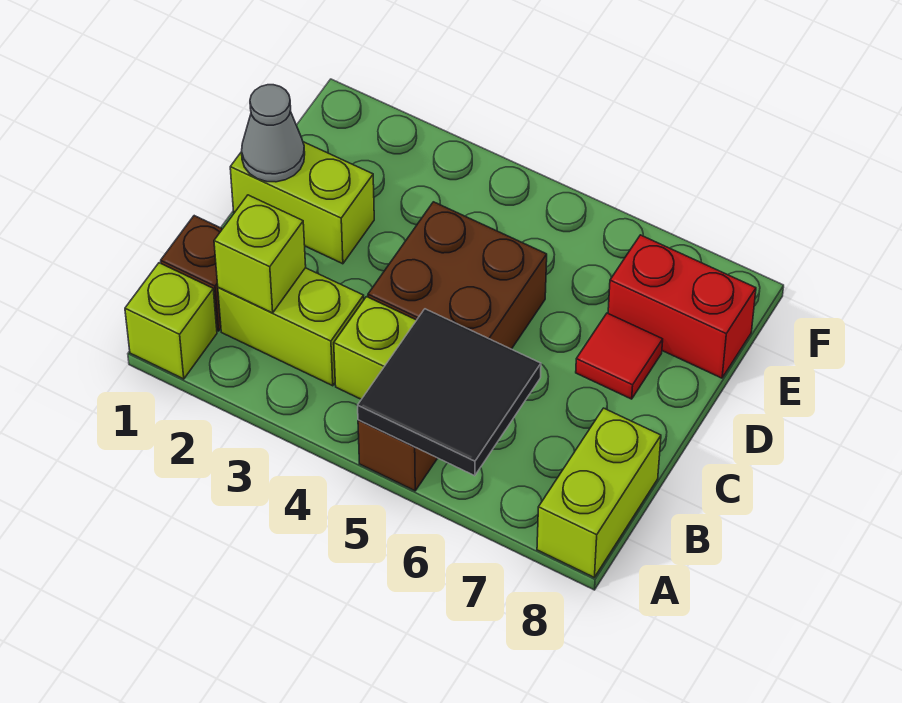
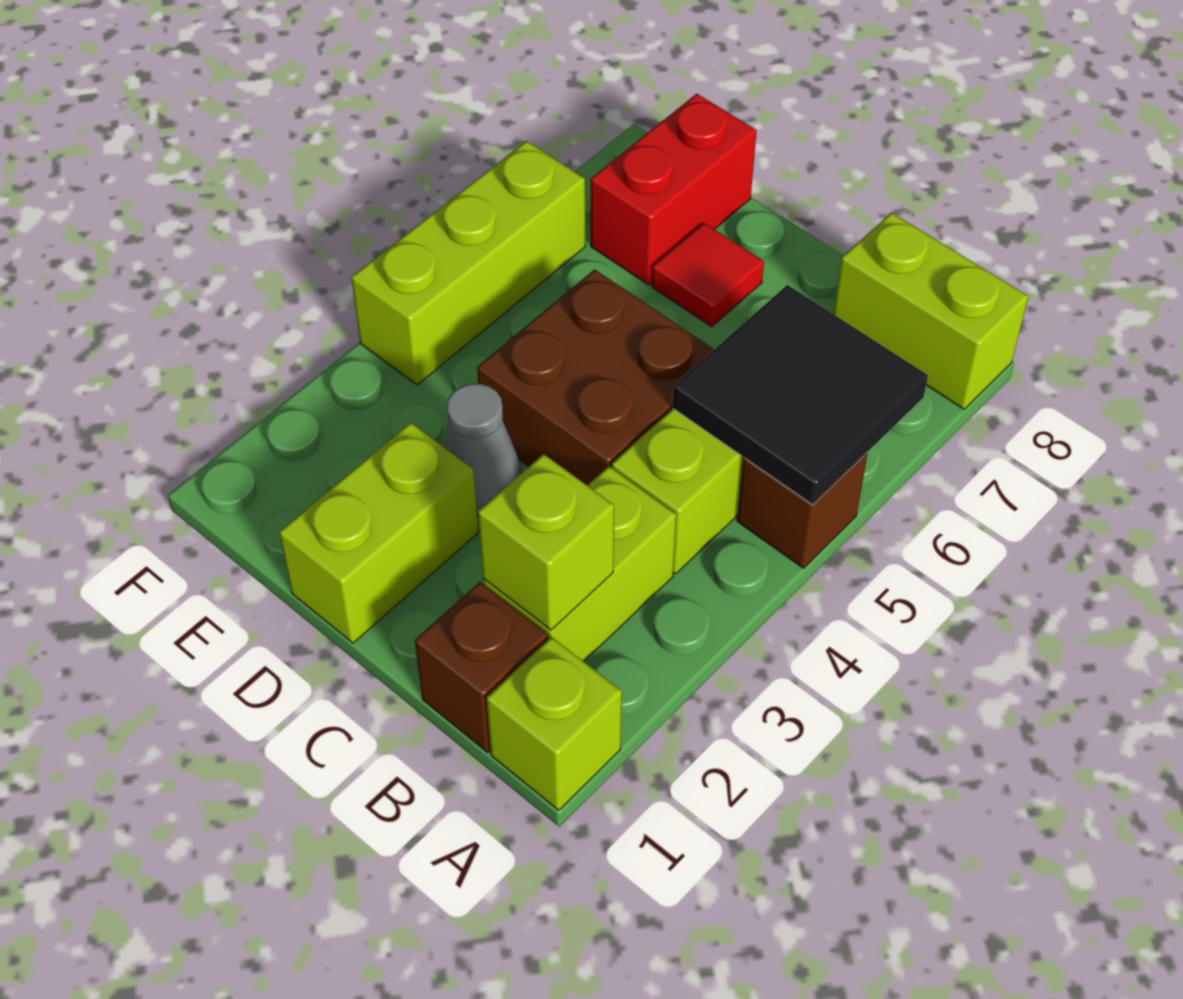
grey 1x1 cone [242,85,305,182] -> grey 1x1 cone moved to [443,384,521,515]
none -> lime 1x3 brick [351,141,585,385]

